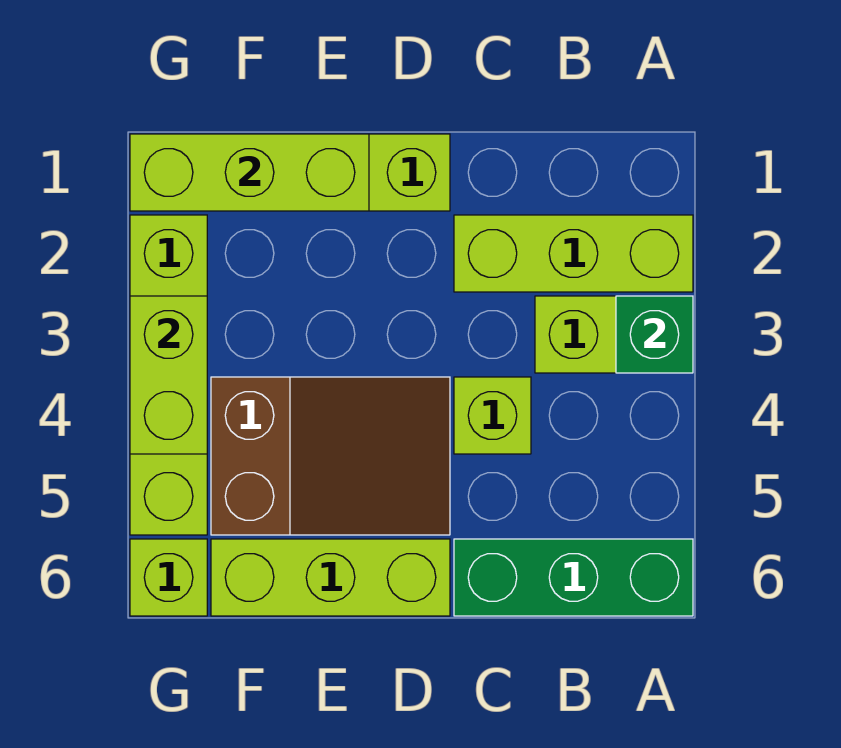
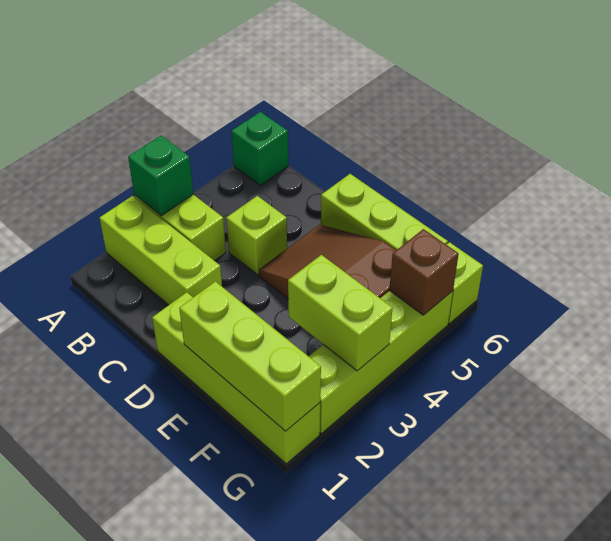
green 1x3 brick [454,539,693,616] -> green 1x1 brick [231,112,288,186]
lime 1x2 brick [130,296,207,454] -> lime 1x2 brick turned to [288,255,392,371]
none -> brown 1x1 brick [389,229,459,315]

